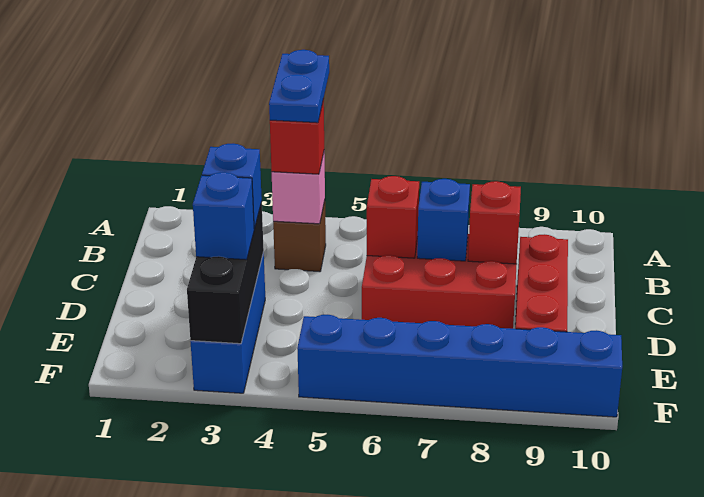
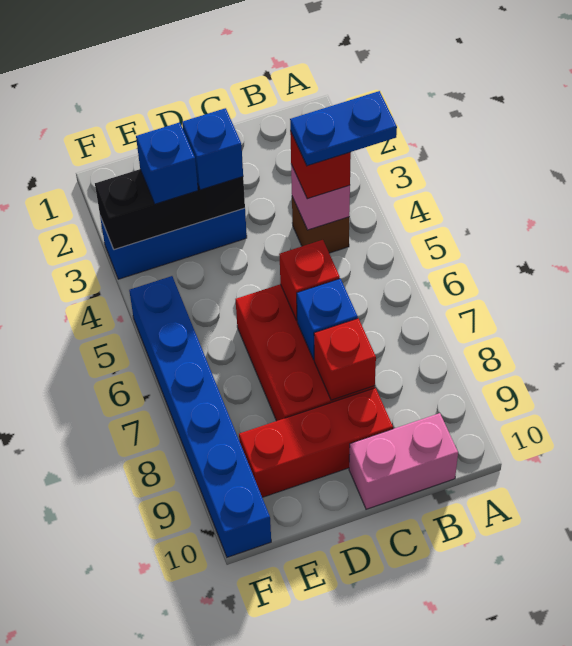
none -> pink 1x2 brick [349,413,458,509]

